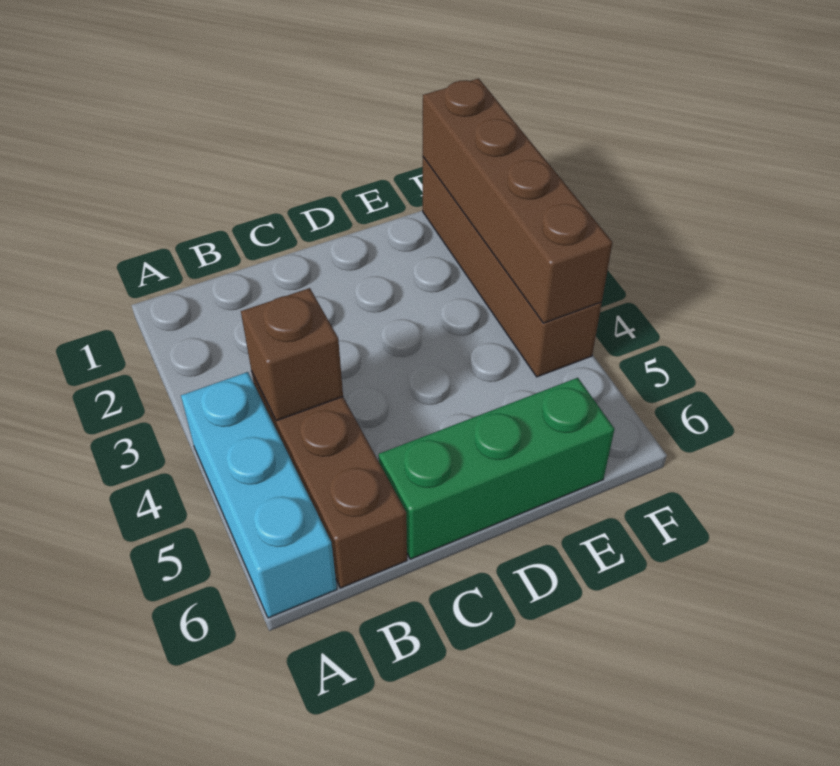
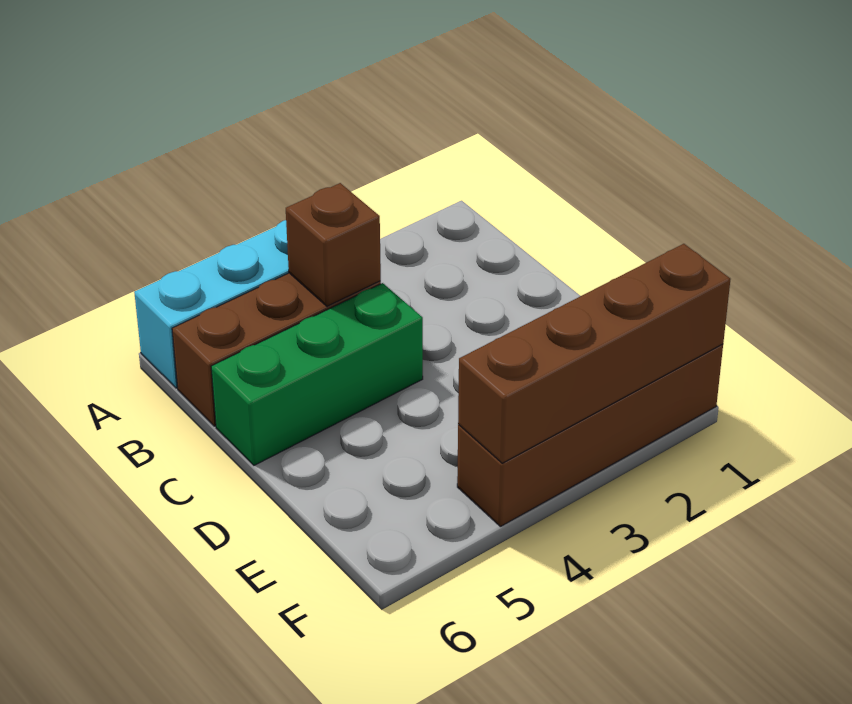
green 1x3 brick [379,378,615,559] -> green 1x3 brick turned to [211,283,423,465]

